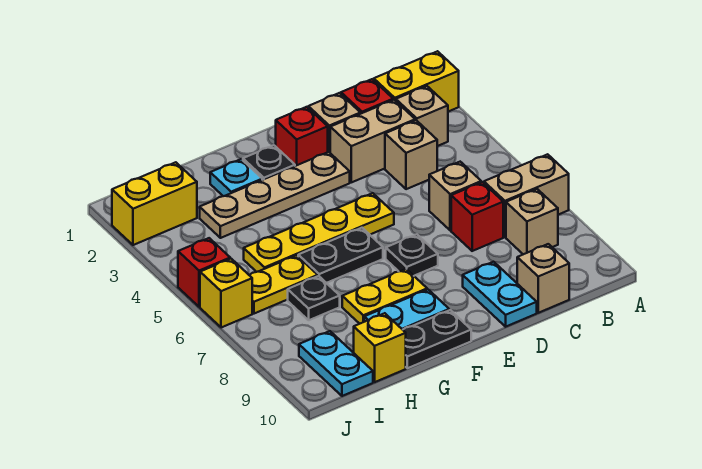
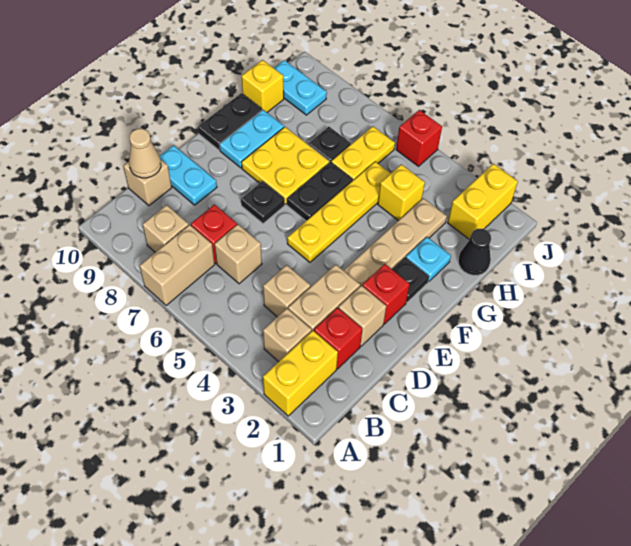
none -> tan 1x1 cone [129,129,161,178]
yellow 1x2 plate [342,269,427,324] -> yellow 2x2 plate [242,127,329,204]
none -> black 1x1 cone [458,229,491,275]
yellow 1x1 brick [200,259,252,328] -> yellow 1x1 brick moved to [378,164,425,221]

